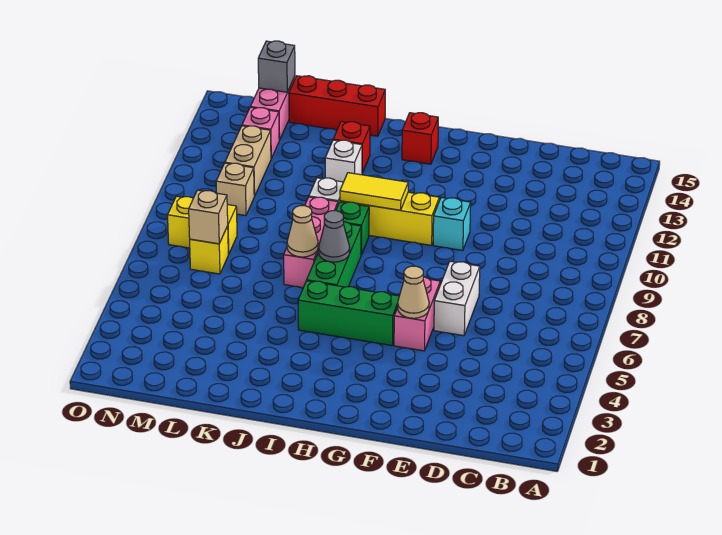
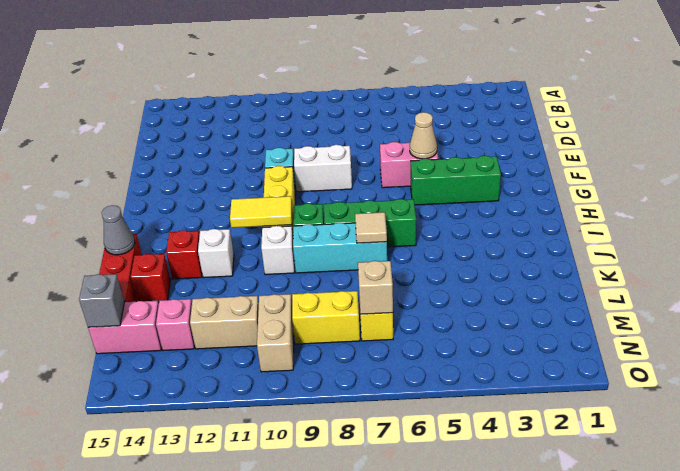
white 1x2 brick [434,261,480,336] -> white 1x2 brick moved to [294,145,352,192]
green 1x3 brick [298,281,399,346] -> green 1x3 brick turned to [411,156,501,205]
yellow 1x2 tile [340,173,408,210] -> yellow 1x2 tile turned to [230,196,292,228]
red 1x1 brick [402,113,438,164] -> red 1x1 brick moved to [131,254,170,302]
grey 1x1 cone [319,211,350,262] -> grey 1x1 cone moved to [102,205,135,255]
pink 1x3 brick [284,197,338,288] -> cyan 1x3 brick [293,223,387,273]
tan 1x1 cone [287,206,318,257] -> tan 1x1 tile [355,212,387,243]
yellow 1x2 brick [168,196,237,254] -> yellow 1x2 brick turned to [292,291,360,344]
tan 1x1 brick [216,163,254,216] -> tan 1x2 brick [257,294,294,372]

